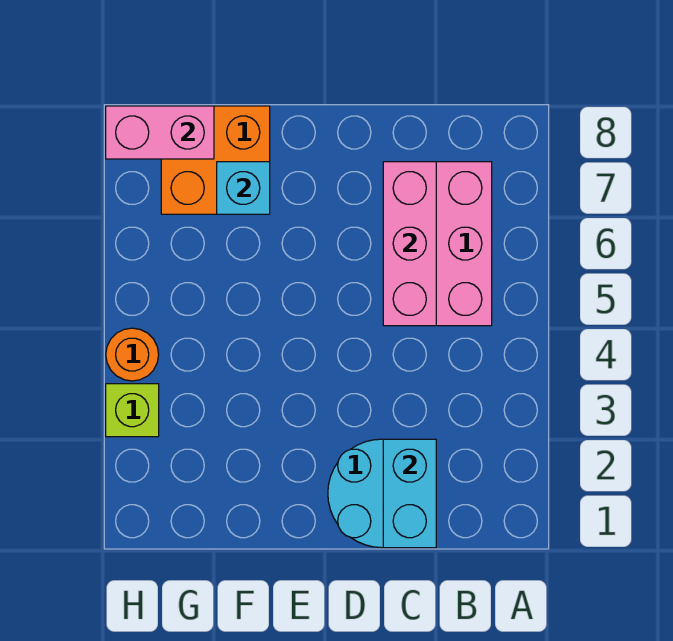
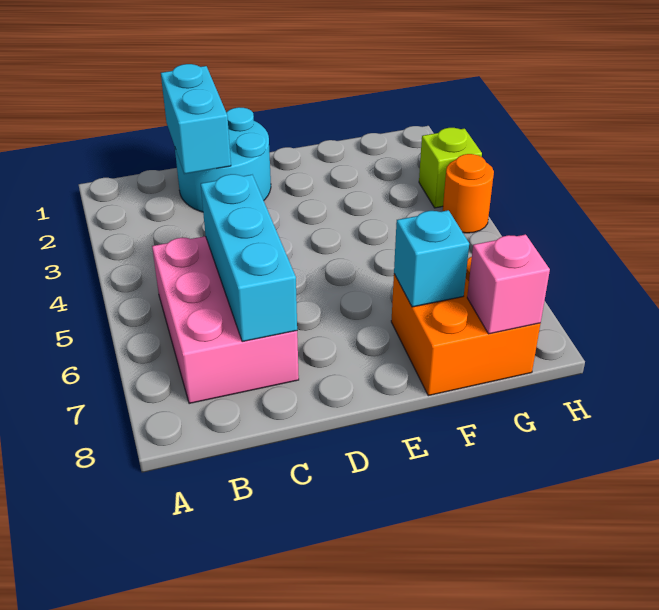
pink 1x3 brick [383,162,436,326] -> cyan 1x3 brick [201,174,297,342]
pink 1x2 brick [106,106,214,159] -> pink 1x1 brick [467,234,550,334]

